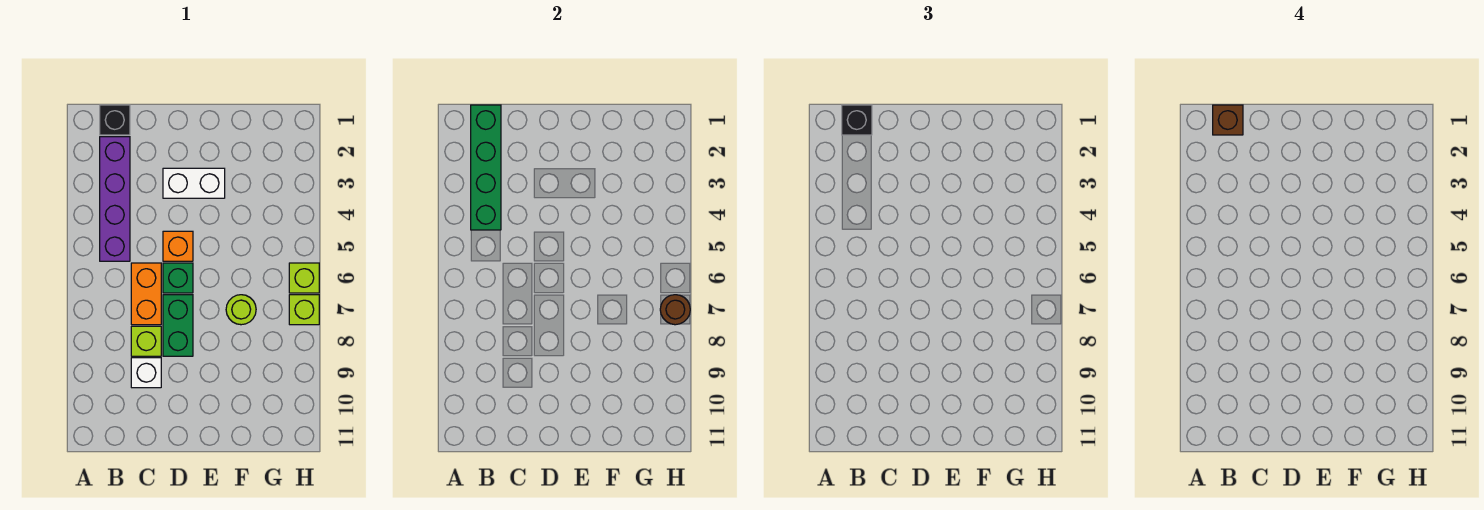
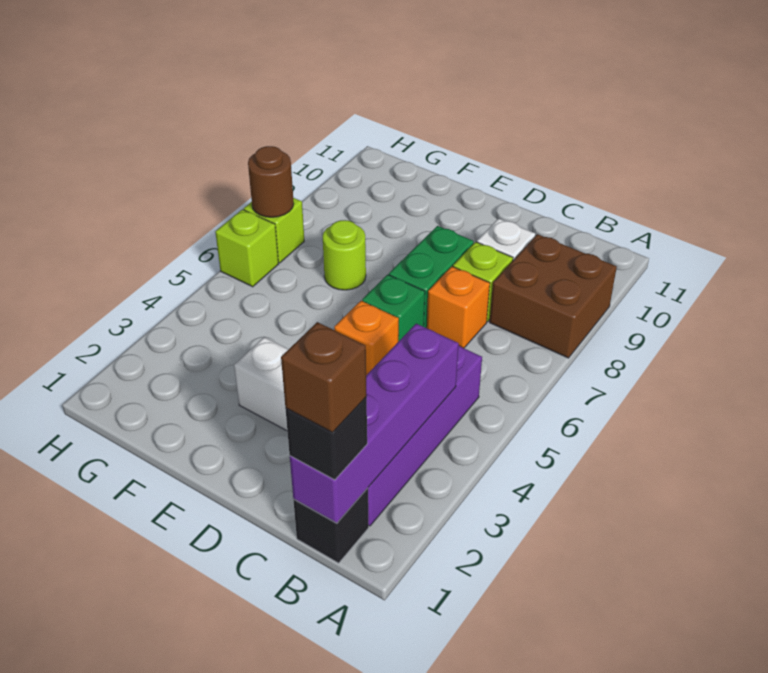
none -> brown 2x2 brick [490,234,617,358]
green 1x4 brick [471,105,501,230] -> purple 1x4 brick [290,324,459,523]
orange 1x2 brick [131,263,161,325] -> orange 1x1 brick [427,267,490,348]

